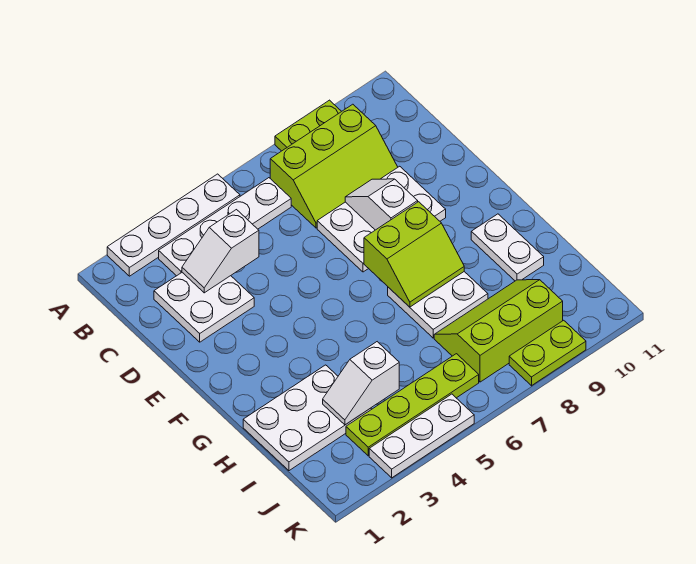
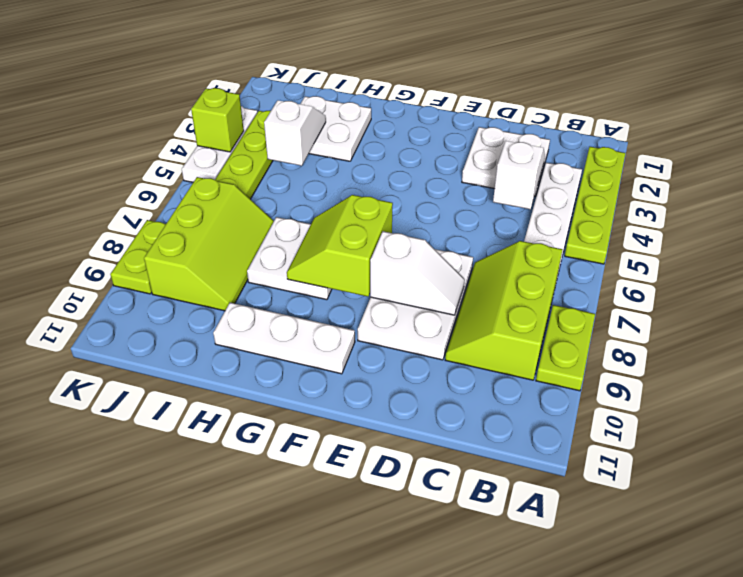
white 1x4 plate [107,174,240,276] -> lime 1x4 plate [565,147,625,264]
white 1x2 plate [471,214,544,281] -> white 1x3 plate [213,303,355,374]
white 2x3 plate [243,365,371,471] -> white 2x2 plate [300,96,371,161]
none -> lime 1x1 brick [191,88,244,152]

